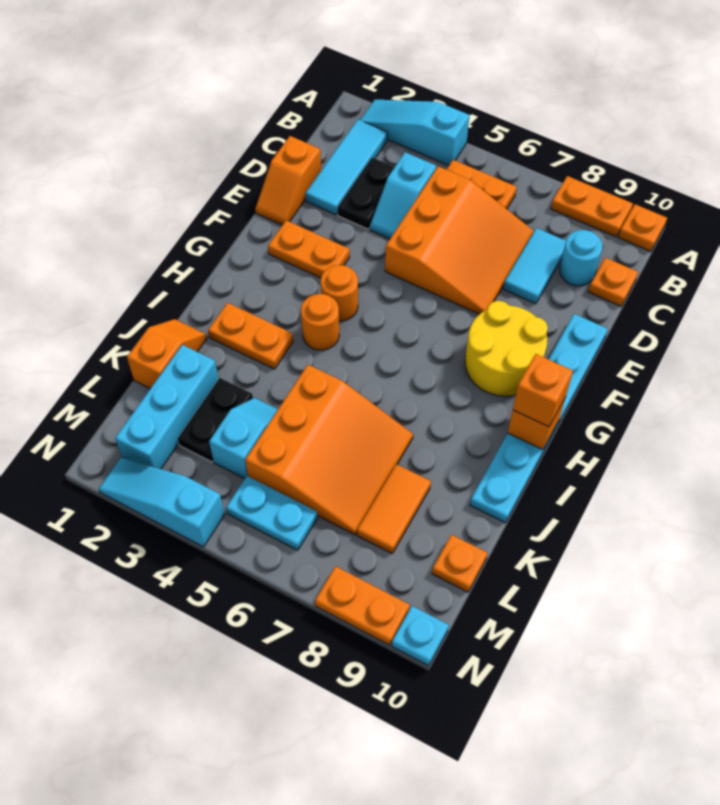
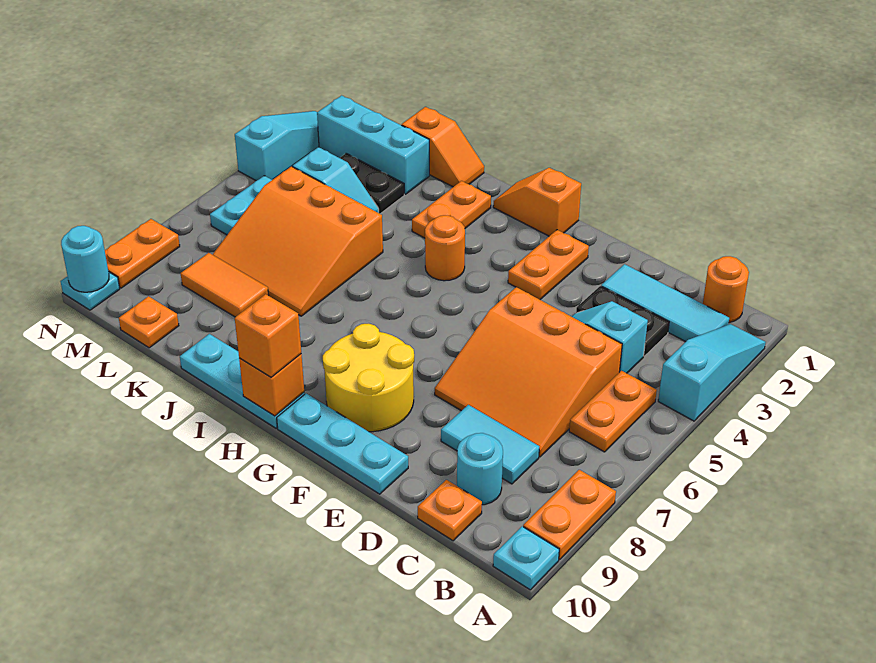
orange 1x1 plate [618,204,667,251] -> cyan 1x1 plate [493,526,559,590]
orange 1x2 slope [255,136,321,225] -> orange 1x2 slope moved to [493,168,581,236]
orange 1x1 round brick [321,265,358,321] -> orange 1x1 round brick moved to [703,256,749,322]
none -> cyan 1x1 round brick [61,226,109,292]

